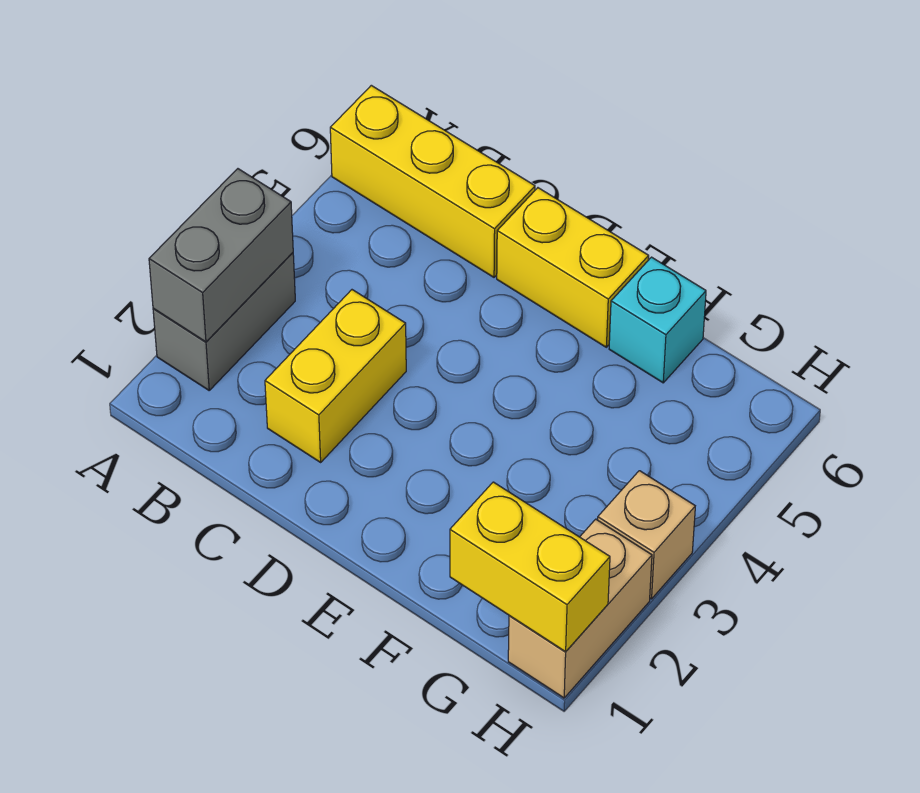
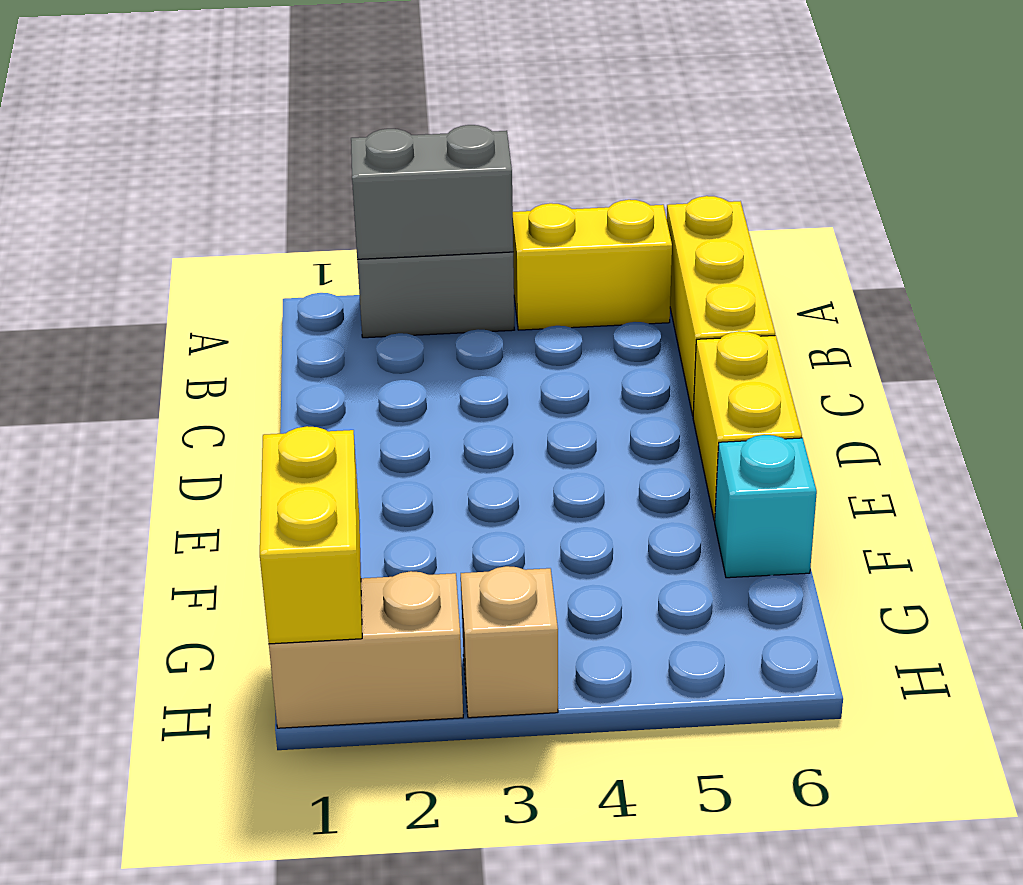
yellow 1x2 brick [265,290,406,462] -> yellow 1x2 brick moved to [513,200,672,330]

